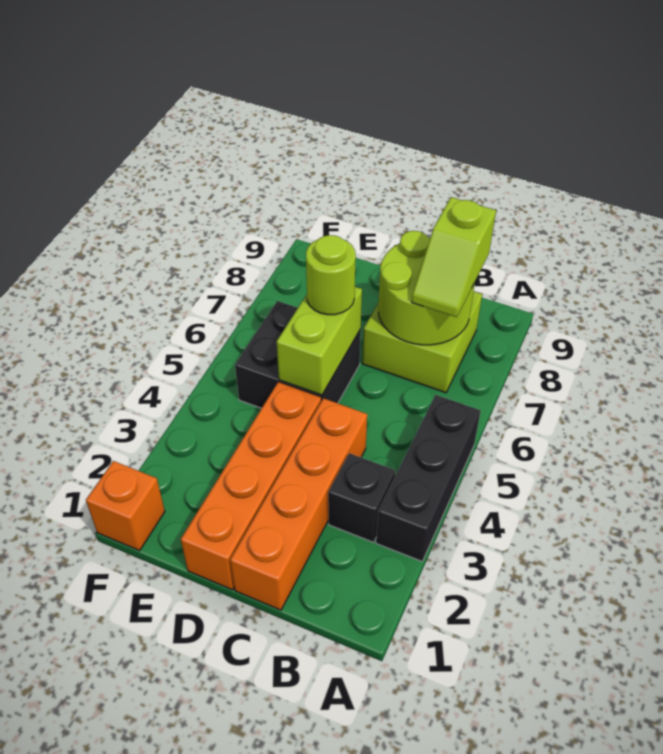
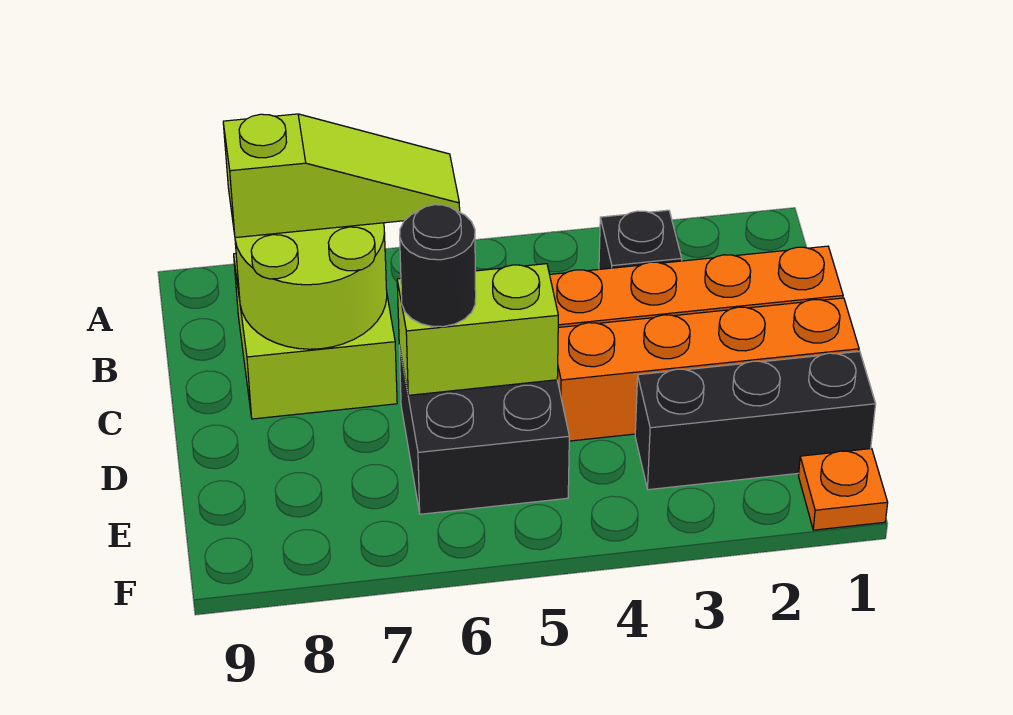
black 1x3 brick [376,395,481,561] -> black 1x3 brick moved to [635,351,876,490]
lime 1x2 slope [412,197,496,317] -> lime 1x3 slope [223,114,460,238]
lime 1x1 round brick [306,235,356,315] -> black 1x1 round brick [400,205,476,327]
orange 1x1 brick [86,461,165,551] -> orange 1x1 plate [799,449,888,530]

